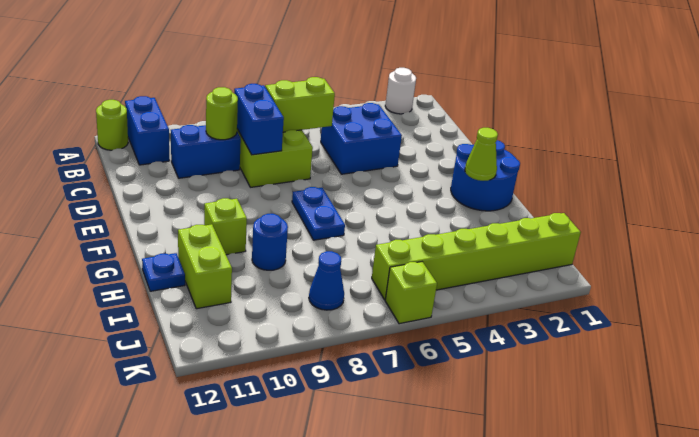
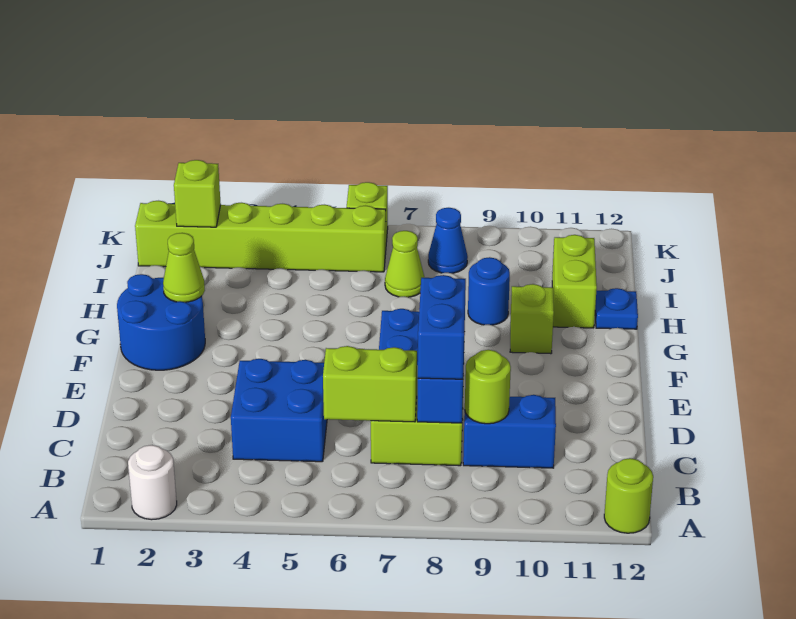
blue 1x2 brick [125,96,169,165] -> blue 1x2 brick moved to [418,275,466,379]
none -> lime 1x1 cone [385,231,424,297]
none -> lime 1x1 brick [174,160,221,227]

